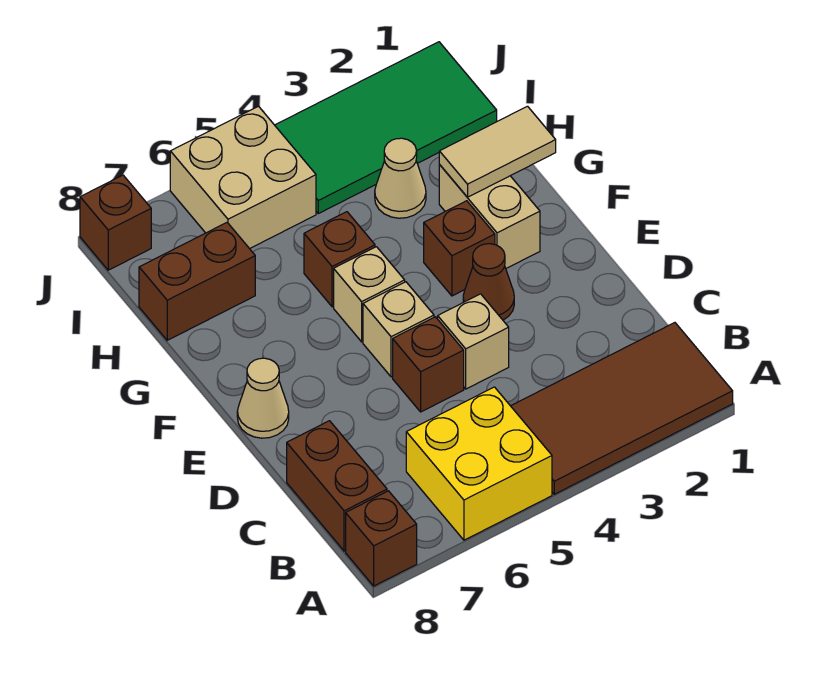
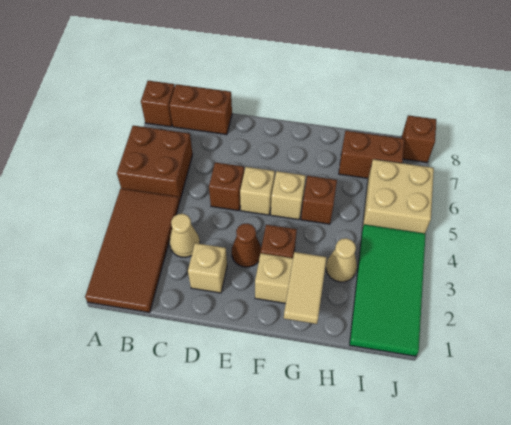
yellow 2x2 brick [406,387,552,540] -> brown 2x2 brick [117,126,193,202]
tan 1x1 brick [438,294,509,389] -> tan 1x1 brick moved to [188,243,227,293]
tan 1x1 cone [237,358,289,438] -> tan 1x1 cone moved to [170,214,200,257]
brown 1x2 brick [139,223,255,340] -> brown 1x2 brick turned to [339,131,404,178]

